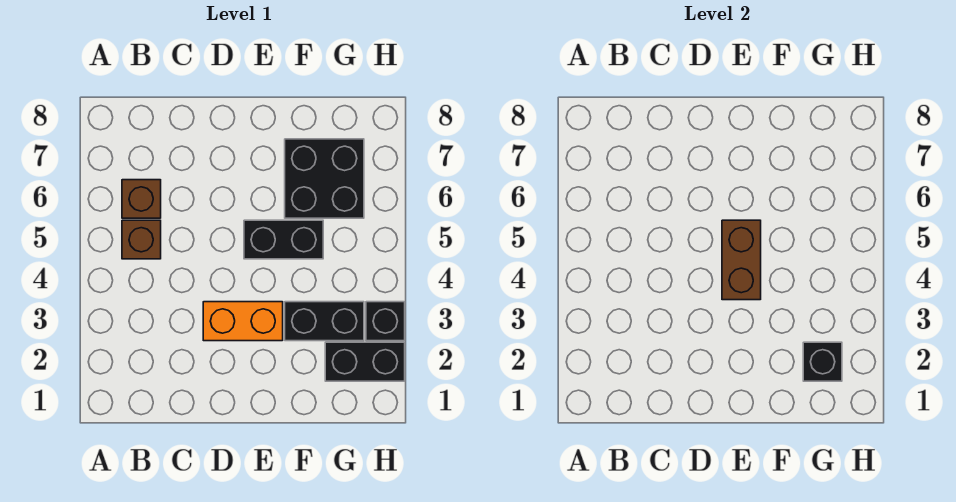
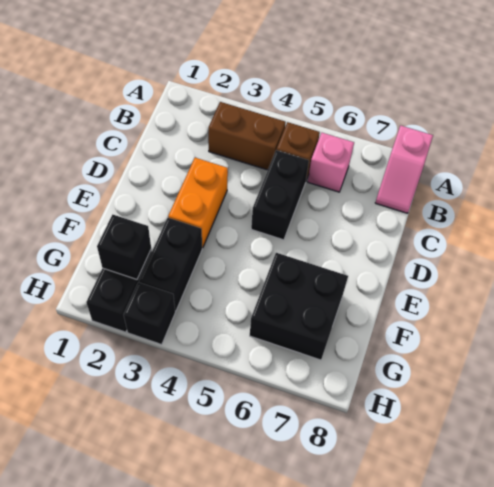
none -> pink 1x2 slope [375,126,433,213]
brown 1x1 brick [122,180,161,218] -> pink 1x1 brick [308,133,354,192]
brown 1x2 brick [722,220,761,300] -> brown 1x2 brick moved to [208,102,286,170]
black 1x2 brick [244,220,323,259] -> black 1x2 brick moved to [251,150,309,240]

